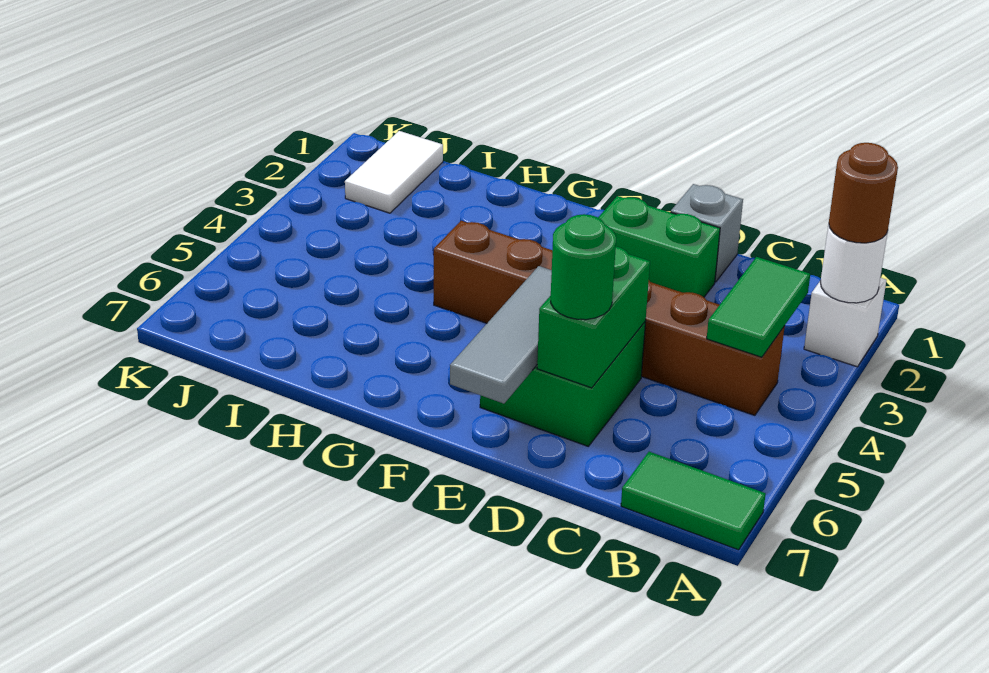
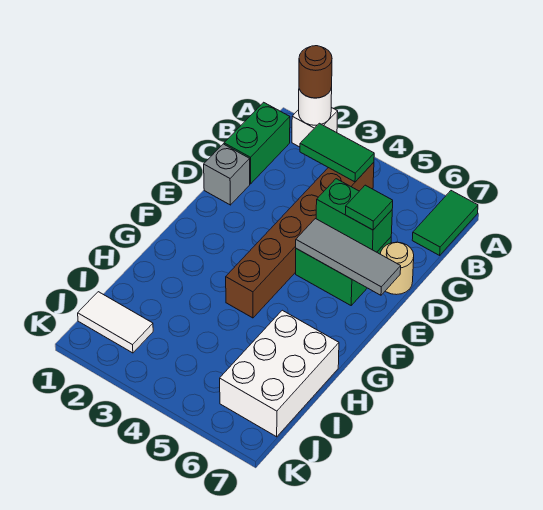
green 1x2 brick [598,196,720,297] -> green 1x2 brick moved to [224,102,290,184]
green 1x1 round brick [551,214,616,320] -> green 1x1 tile [345,185,393,230]
none -> tan 1x1 round brick [381,242,414,295]
none -> white 2x3 brick [220,310,339,437]

